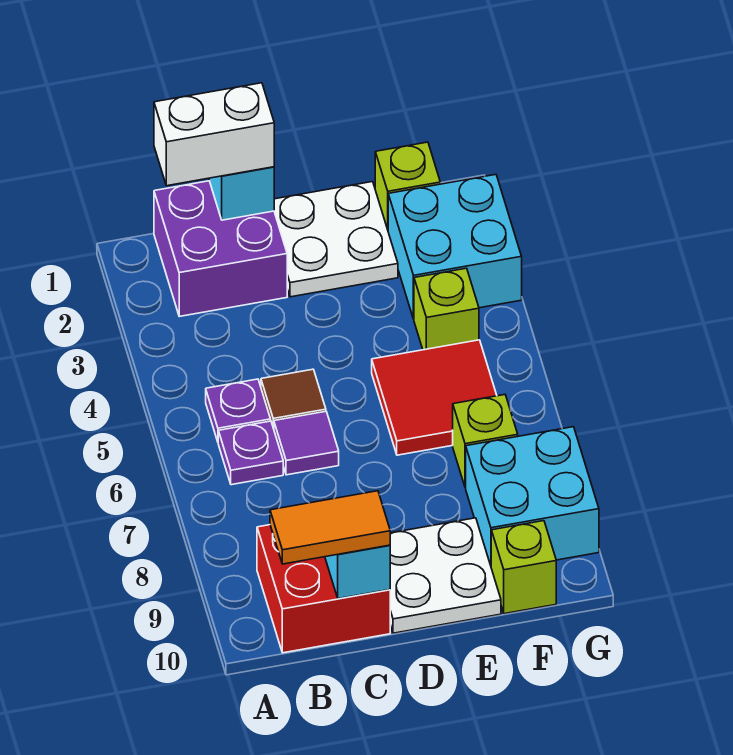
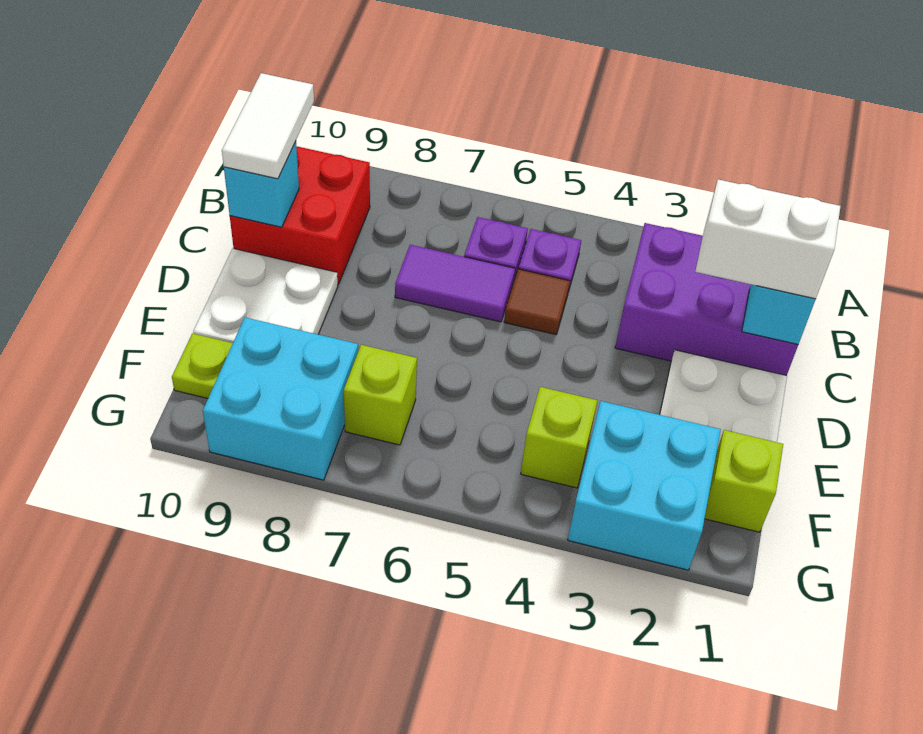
purple 2x2 brick [154,181,287,316] -> purple 2x3 brick [615,223,798,376]
white 1x2 brick [154,83,274,186] -> white 1x2 brick turned to [695,179,840,299]
orange 1x2 tile [270,491,390,564] -> white 1x2 tile [222,73,314,179]
purple 1x1 tile [274,411,339,475] -> purple 1x2 tile [395,245,515,322]
red 2x2 tile [372,340,497,455] -> none
lime 1x1 brick [491,521,556,614] -> lime 1x1 plate [172,333,233,398]

